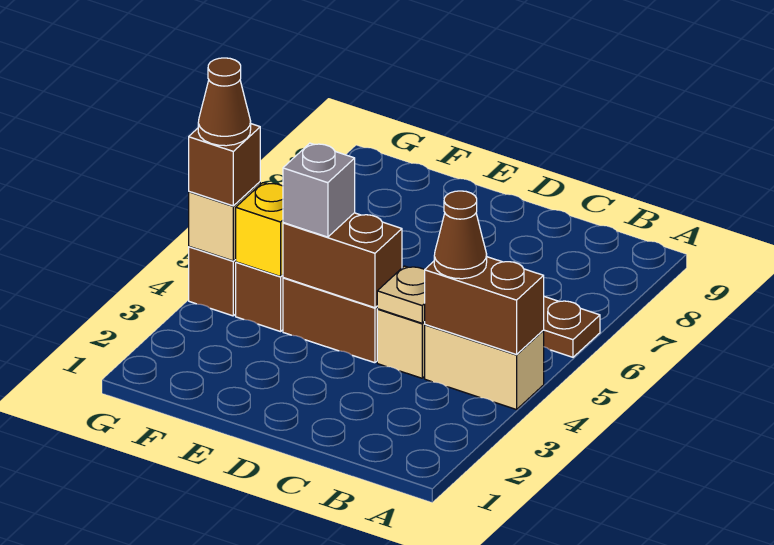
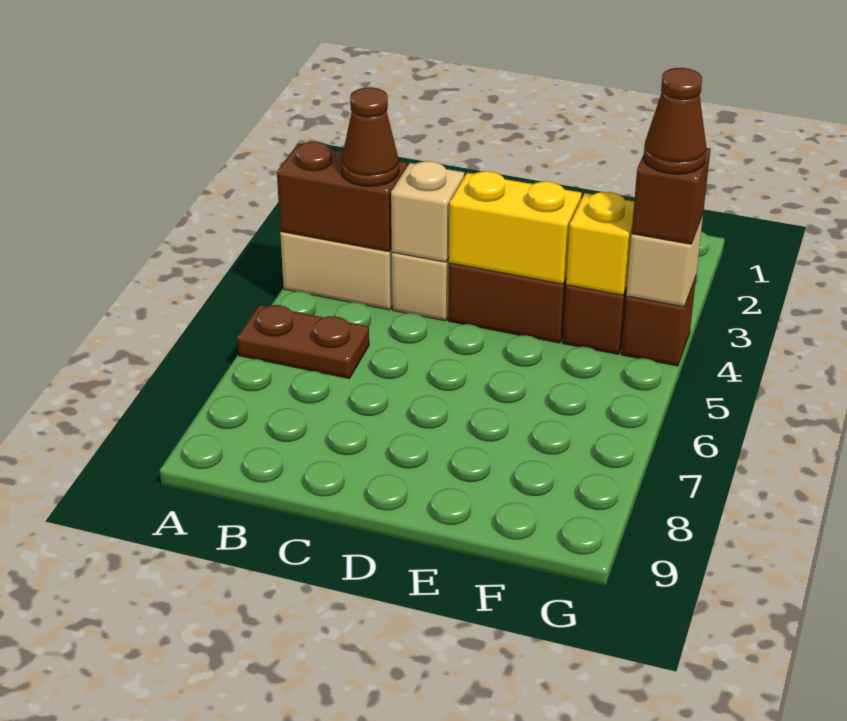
tan 1x1 plate [377,266,425,323] -> tan 1x1 brick [391,161,464,262]
brown 1x2 brick [283,213,402,308] -> yellow 1x2 brick [449,171,582,284]
grey 1x1 brick [283,143,355,237] -> none

